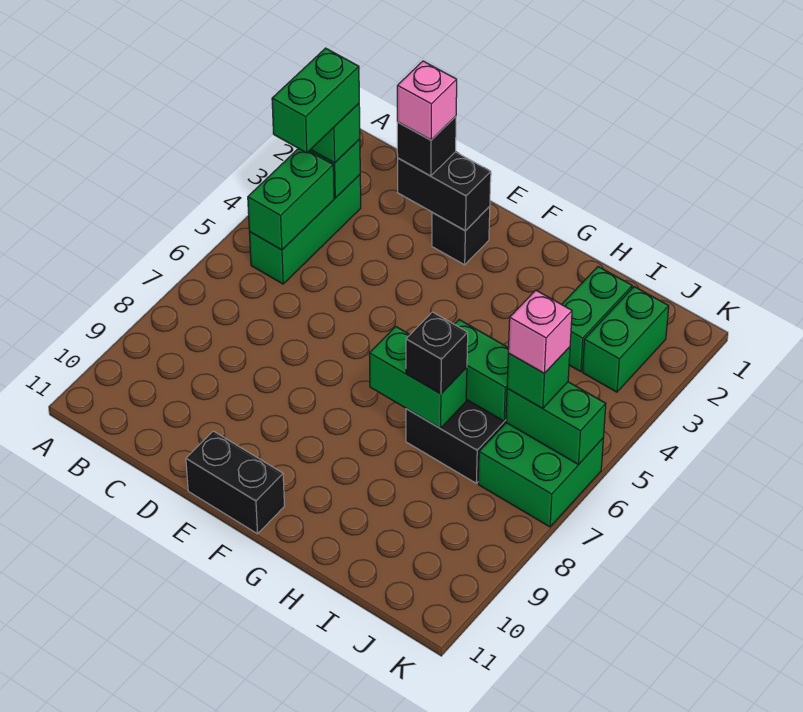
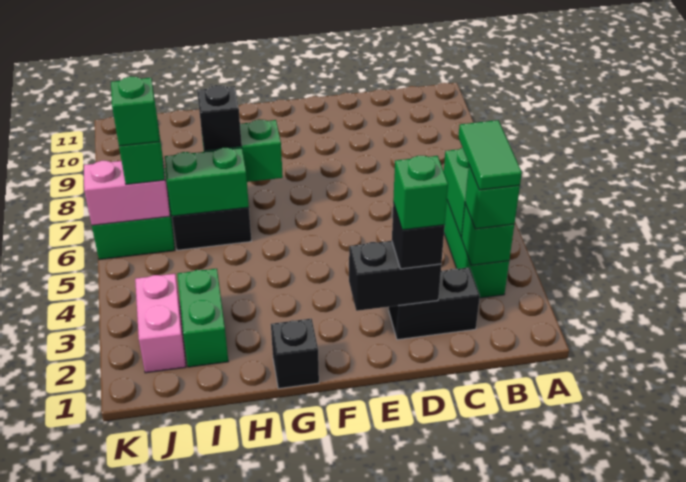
green 1x2 brick [272,48,359,153] -> green 1x2 tile [458,120,522,190]
pink 1x1 brick [397,61,457,140] -> green 1x1 brick [393,156,448,230]
black 1x1 brick [432,207,490,265] -> black 1x1 brick moved to [271,319,319,389]
black 1x2 brick [186,431,284,534] -> black 1x2 brick moved to [389,267,480,340]
green 1x2 brick [583,287,669,392] -> pink 1x2 brick [135,274,186,373]
green 1x2 brick [506,382,606,464] -> pink 1x2 brick [84,161,170,225]
pink 1x1 brick [508,290,572,373] -> green 1x1 brick [111,76,159,146]

